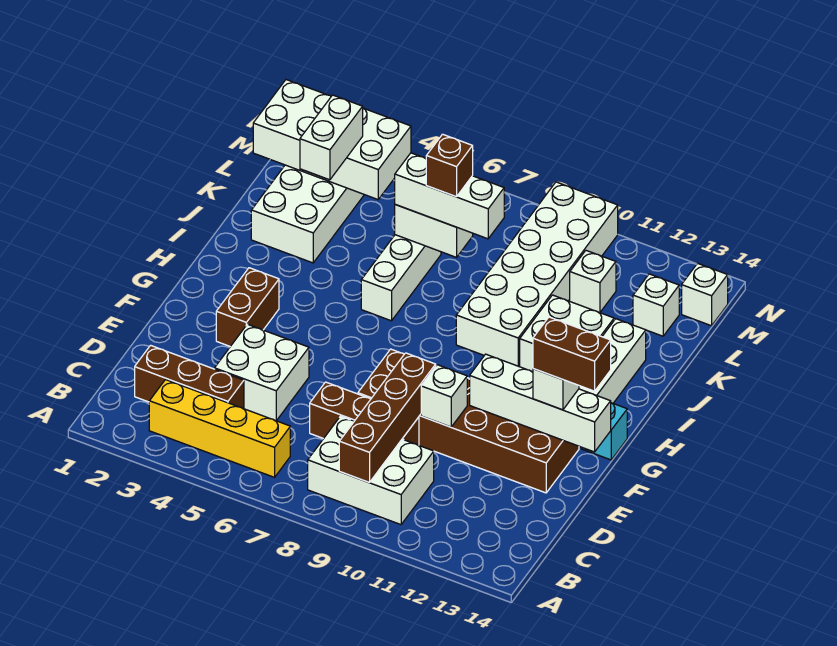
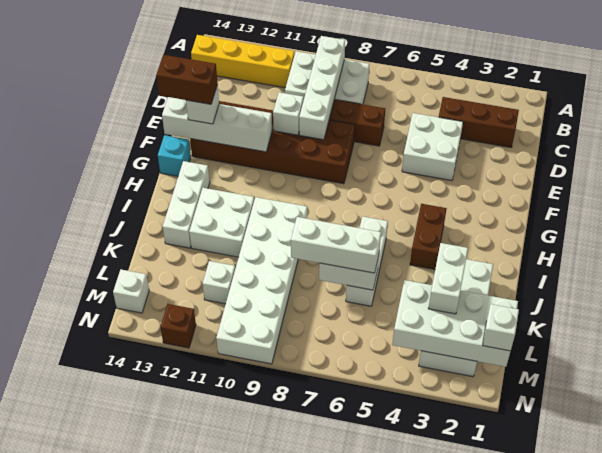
yellow 1x4 brick [149,380,290,477] -> yellow 1x4 brick moved to [191,35,295,88]
brown 1x4 brick [339,353,436,482] -> white 1x4 brick [299,36,345,140]
brown 1x2 brick [216,268,279,346] -> brown 1x2 brick moved to [410,204,447,269]
brown 1x1 brick [426,134,473,197] -> brown 1x1 brick moved to [160,304,196,348]
white 1x1 brick [633,274,679,336] -> white 1x1 brick moved to [482,304,519,351]

